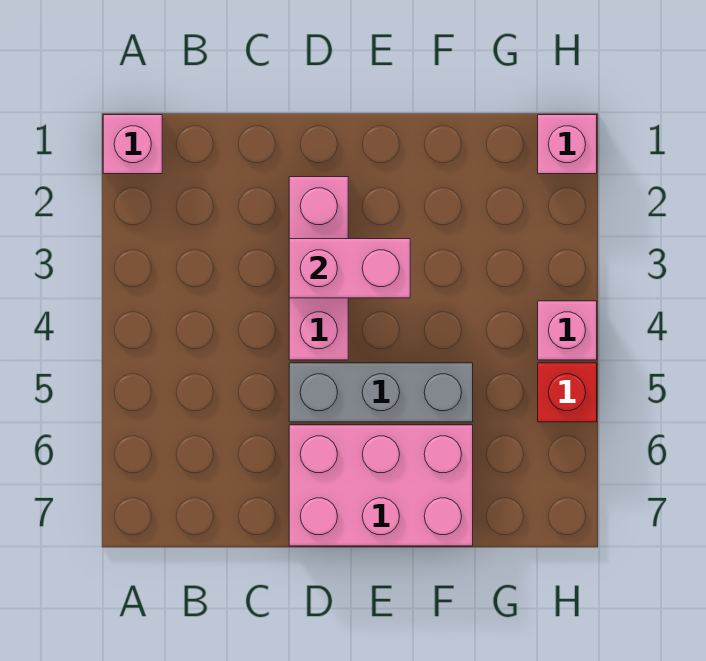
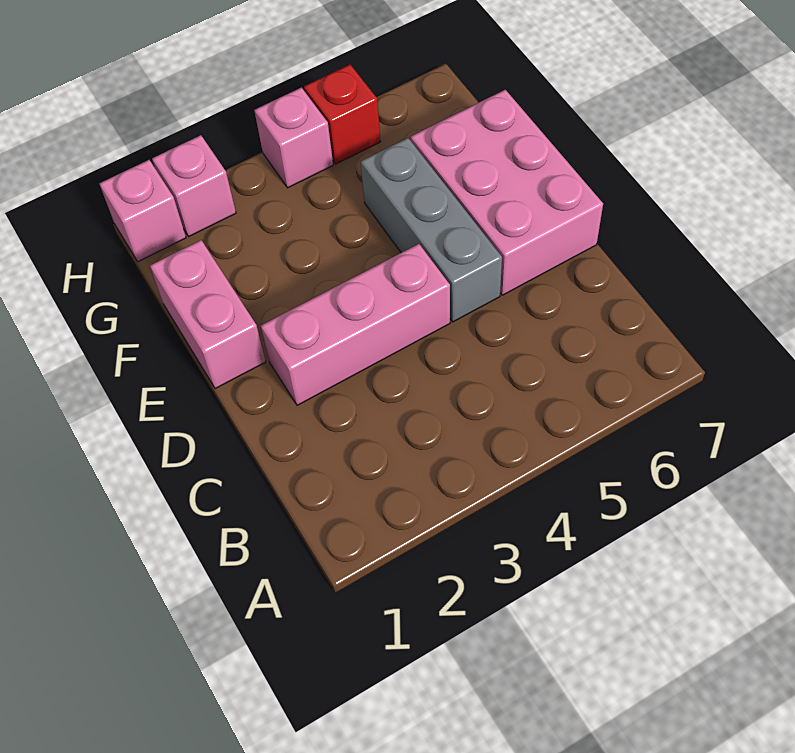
pink 1x1 brick [103,115,162,174] -> pink 1x1 brick moved to [152,135,236,236]
pink 1x2 brick [289,239,410,298] -> pink 1x2 brick moved to [150,240,266,389]

